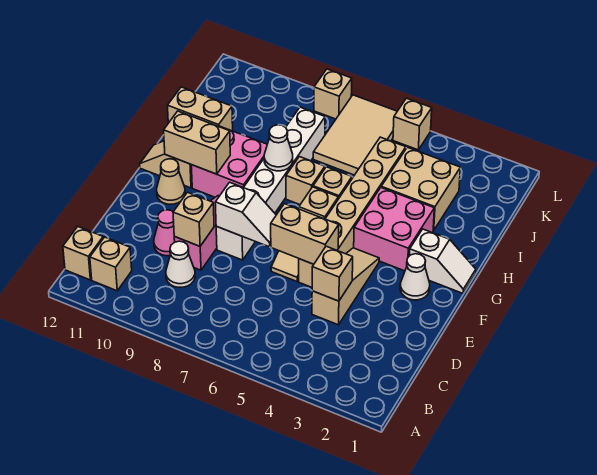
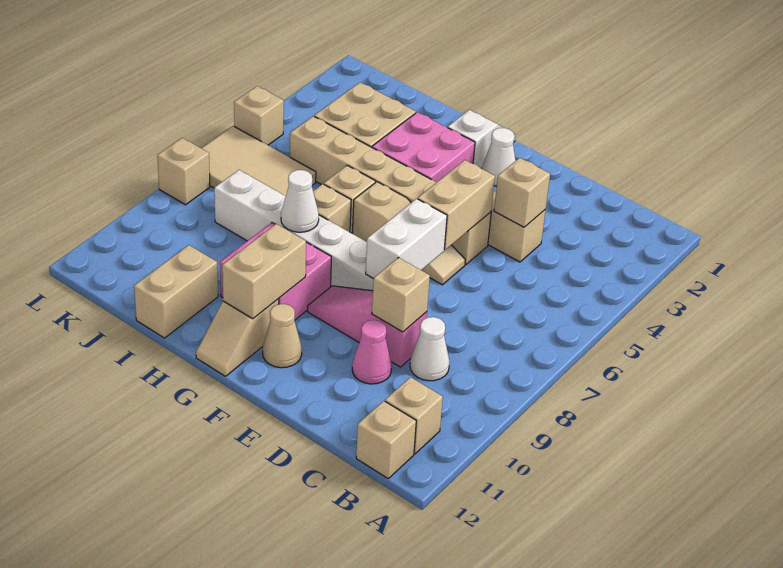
white 1x2 slope [215,182,276,247] -> white 1x2 brick [366,199,447,279]

